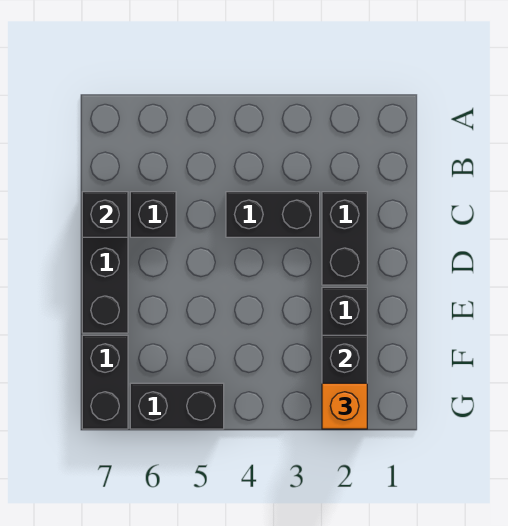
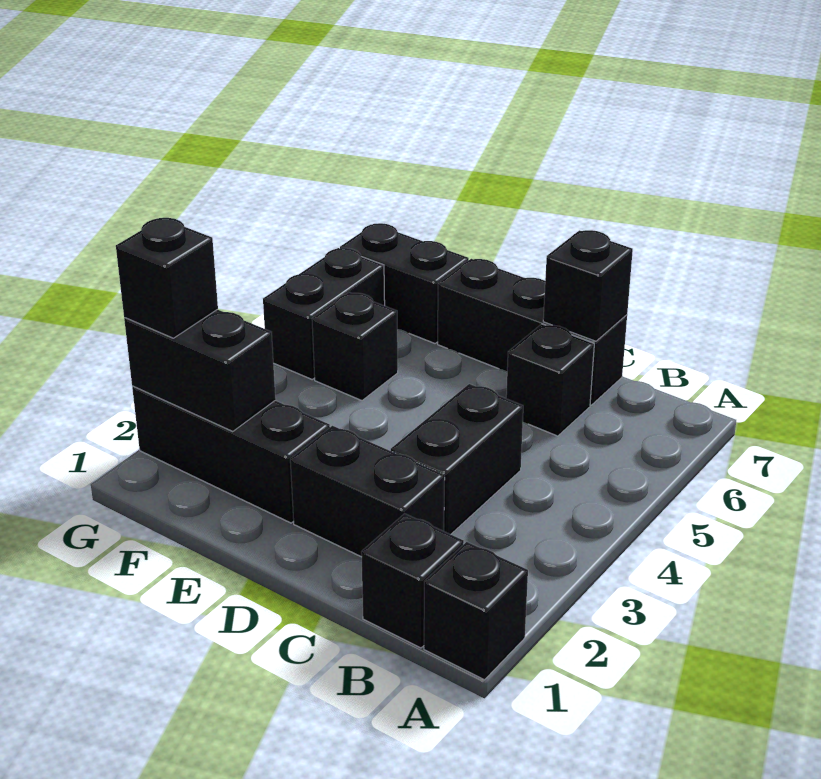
none -> black 1x1 brick [424,542,528,680]
none -> black 1x1 brick [361,514,464,648]
none -> black 1x1 brick [312,292,398,401]
orange 1x1 brick [322,383,367,429] -> black 1x1 brick [116,218,218,338]

